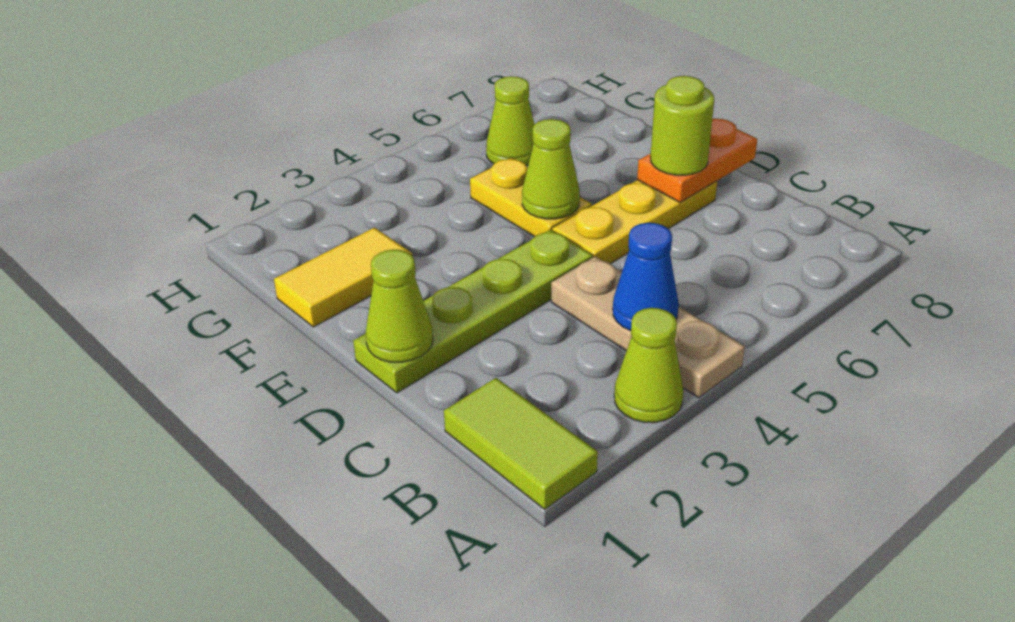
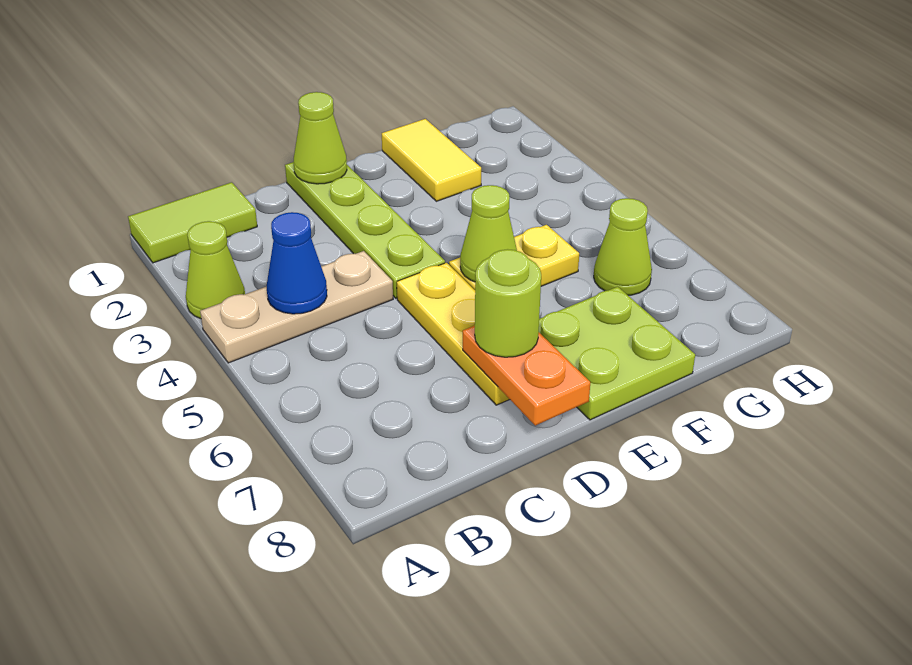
none -> lime 2x2 plate [539,287,695,420]

